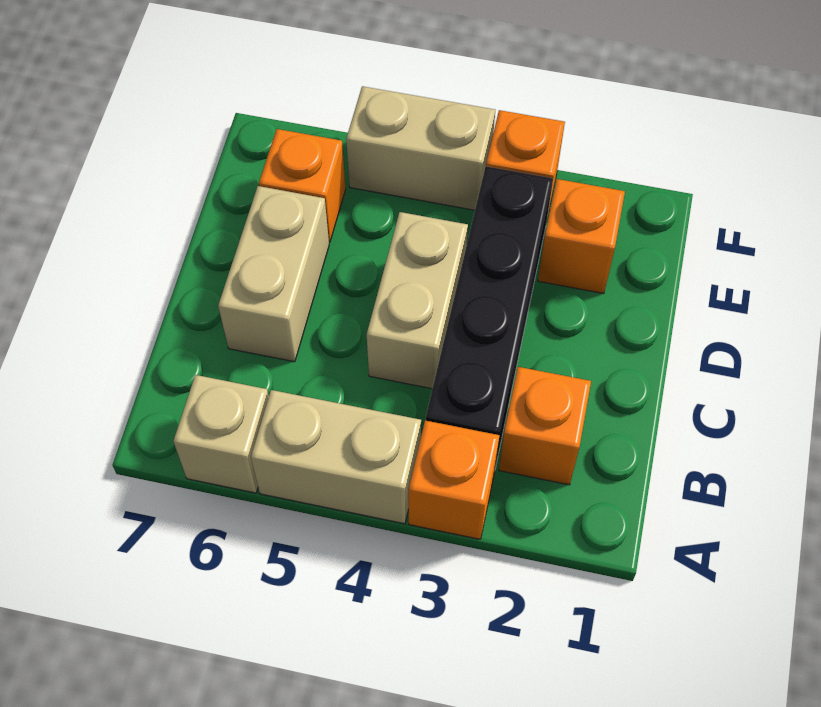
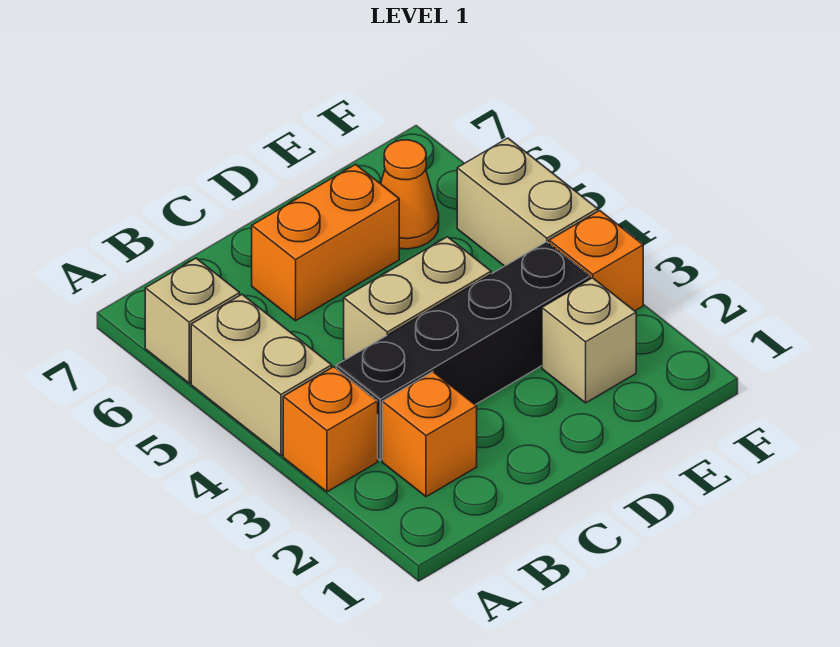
tan 1x2 brick [218,186,329,362] -> orange 1x2 brick [252,164,399,321]
orange 1x1 brick [538,179,625,294] -> tan 1x1 brick [542,278,636,403]
orange 1x1 brick [259,129,346,242] -> orange 1x1 cone [381,140,439,249]

